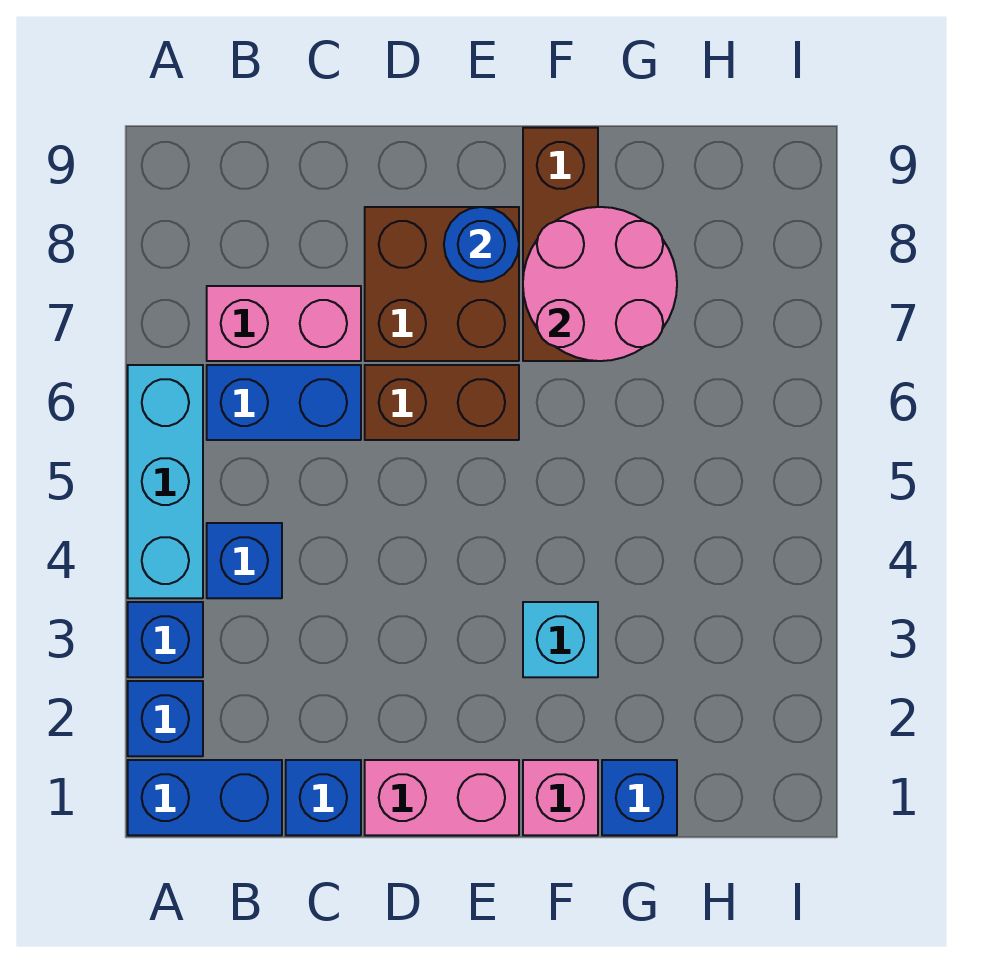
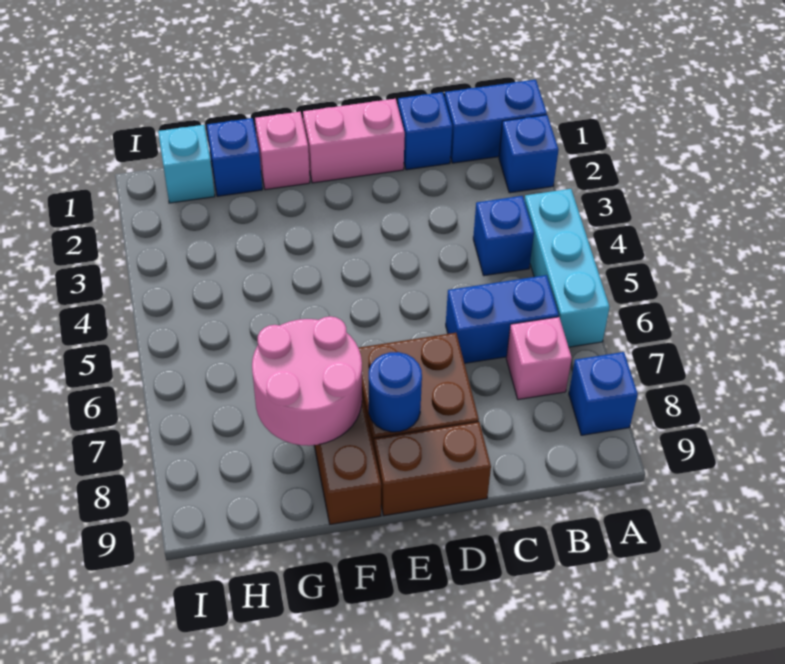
blue 1x1 brick [128,602,203,677] -> blue 1x1 brick moved to [569,352,638,435]
pink 1x2 brick [207,286,361,361] -> pink 1x1 brick [506,317,572,400]
brown 1x2 brick [365,365,519,440] -> brown 1x2 brick moved to [374,422,491,516]
cyan 1x1 brick [523,602,598,677] -> cyan 1x1 brick moved to [158,125,215,203]

